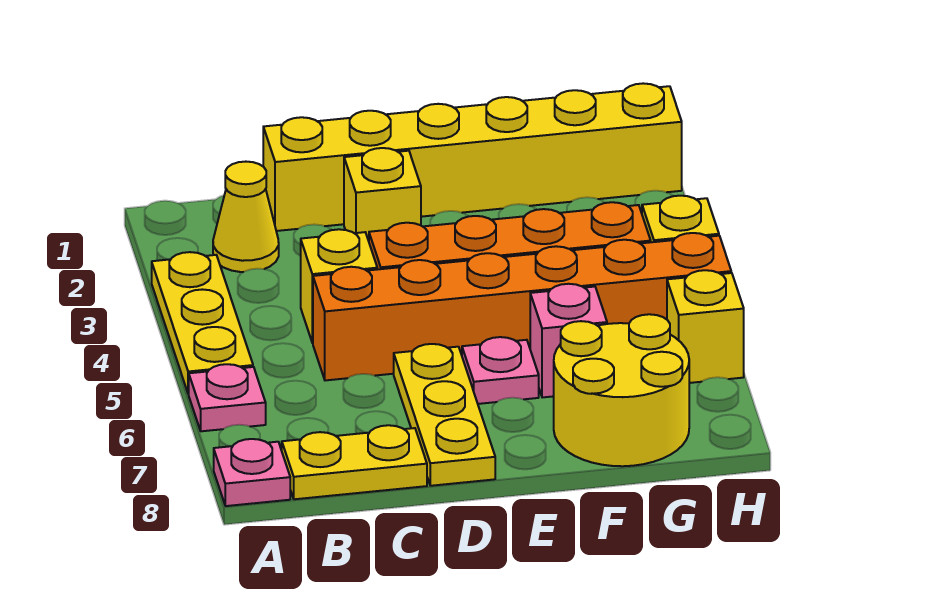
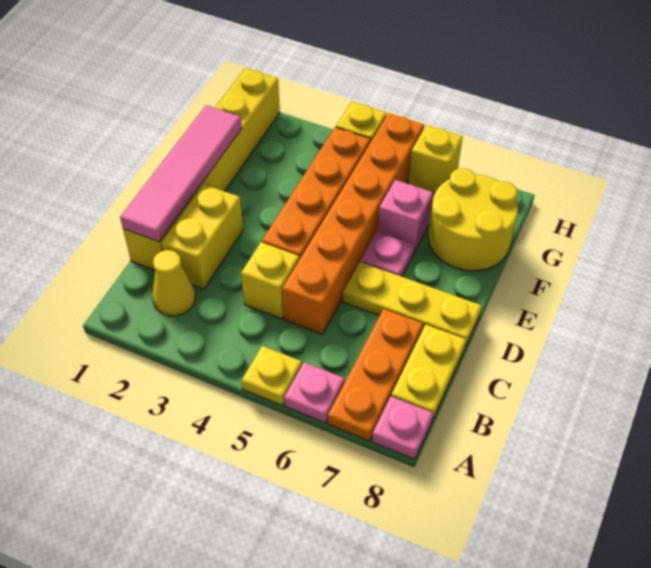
yellow 1x3 plate [152,252,253,394] -> yellow 1x1 plate [242,346,302,406]
none -> orange 1x3 plate [328,309,423,441]
none -> pink 1x4 tile [120,105,242,242]
yellow 1x1 brick [344,148,421,241] -> yellow 1x2 brick [161,184,243,289]

